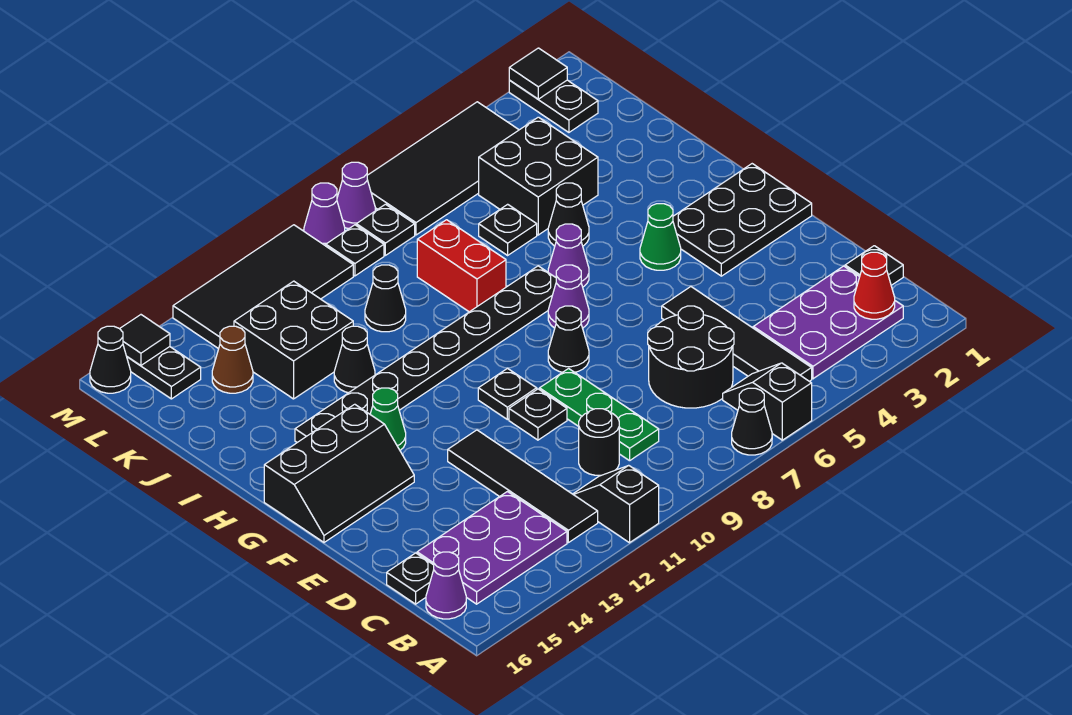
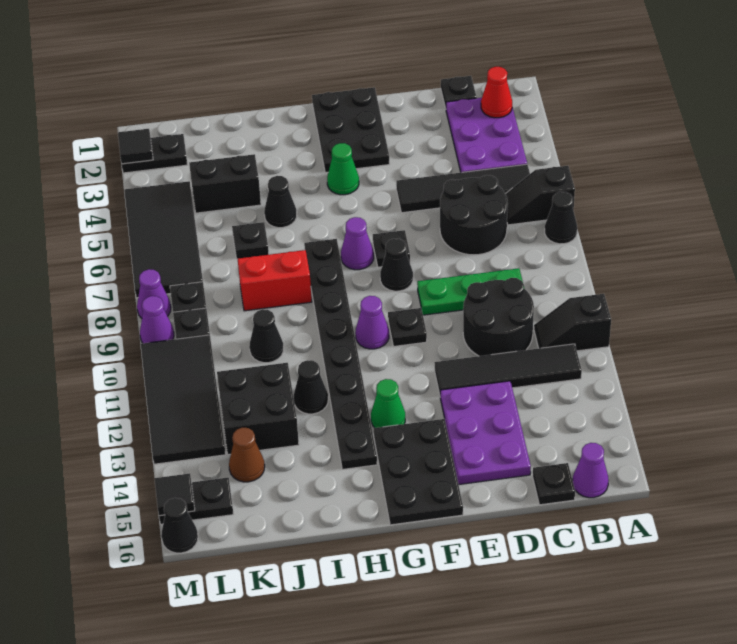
purple 2x3 plate [417,492,567,604] -> purple 2x3 plate moved to [440,381,531,484]
black 1x1 round brick [579,409,619,475] -> black 2x2 round brick [463,278,534,356]
black 1x1 plate [509,389,567,440] -> black 1x1 plate moved to [373,230,410,267]
black 2x3 slope [264,404,414,542] -> black 2x3 plate [374,419,463,525]
purple 1x1 cone [548,224,589,287] -> purple 1x1 cone moved to [355,296,389,349]
black 2x2 brick [479,117,598,235] -> black 1x2 brick [189,154,261,213]

